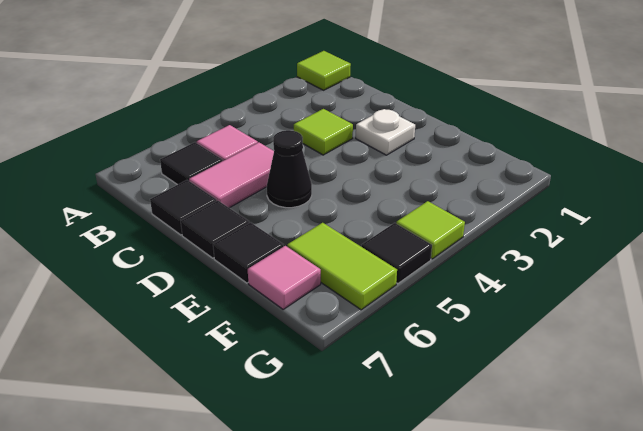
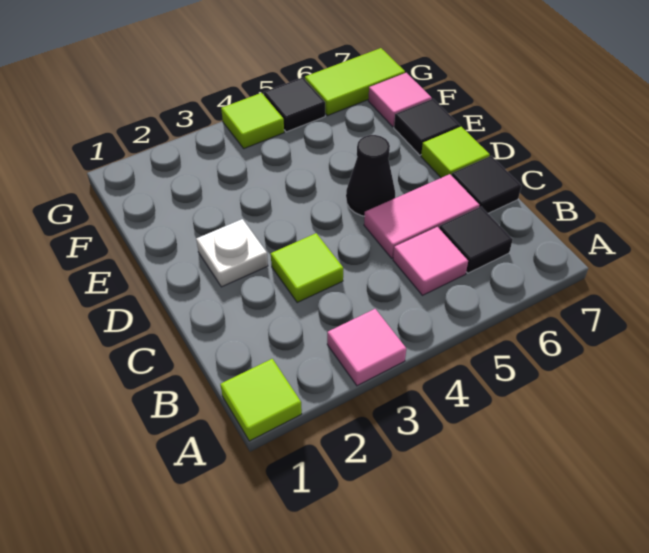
none -> pink 1x1 tile [327,309,406,386]
black 1x1 tile [181,201,249,258] -> lime 1x1 tile [421,127,490,178]
lime 1x2 tile [287,223,397,310] -> lime 1x2 tile turned to [305,48,405,116]

